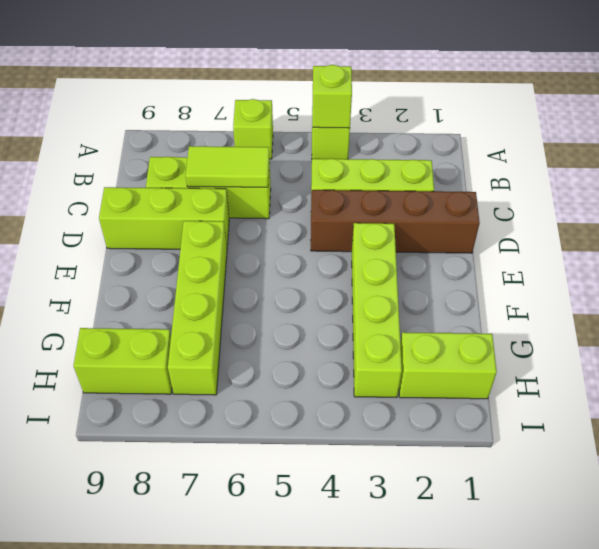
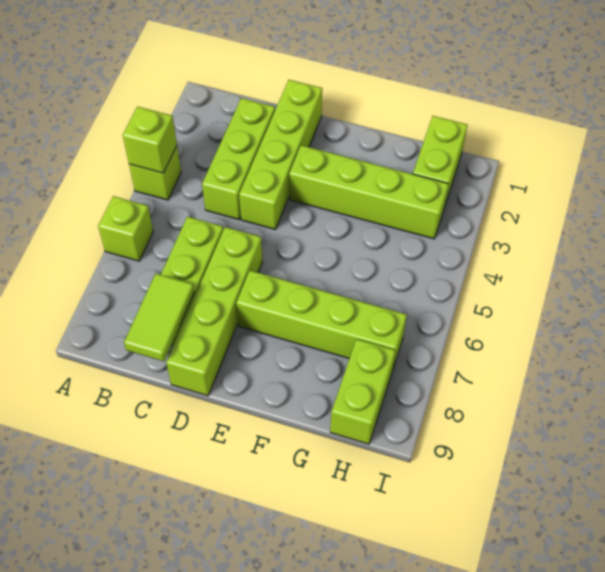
lime 1x2 tile [186,146,269,187] -> lime 1x2 tile moved to [124,274,194,361]
brown 1x4 brick [311,190,480,253] -> lime 1x4 brick [239,80,322,229]
lime 1x3 brick [99,187,229,249] -> lime 1x4 brick [166,227,263,396]

